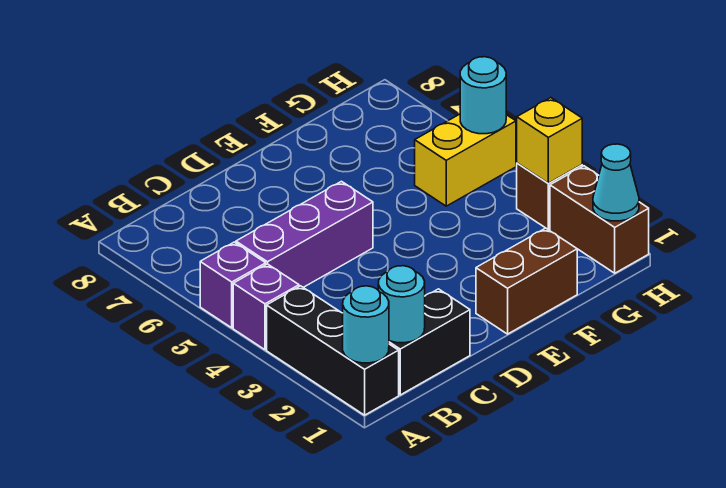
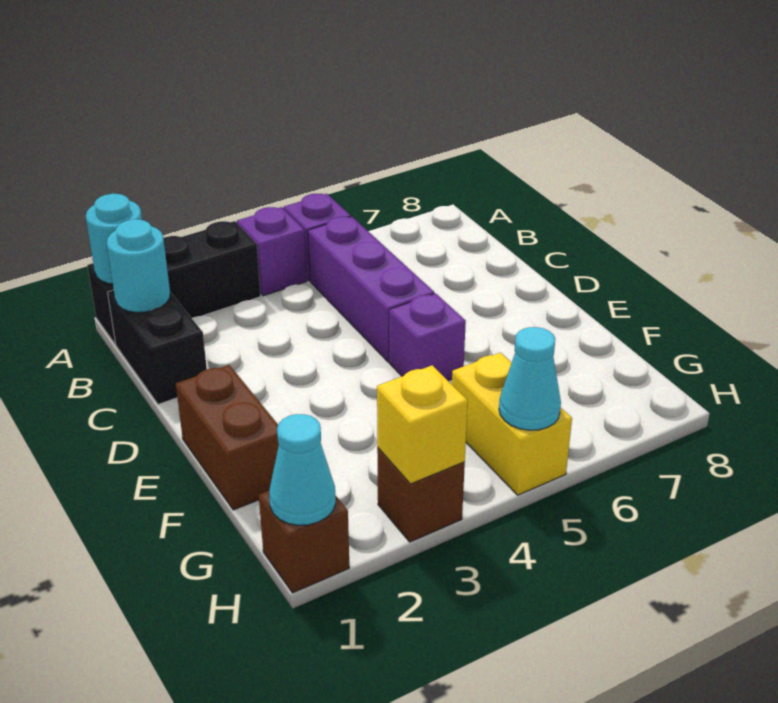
none -> purple 1x1 brick [389,293,466,381]
brown 1x2 brick [550,166,649,273] -> brown 1x1 brick [259,491,349,593]
cyan 1x1 round brick [460,57,506,134] -> cyan 1x1 cone [499,327,561,430]

